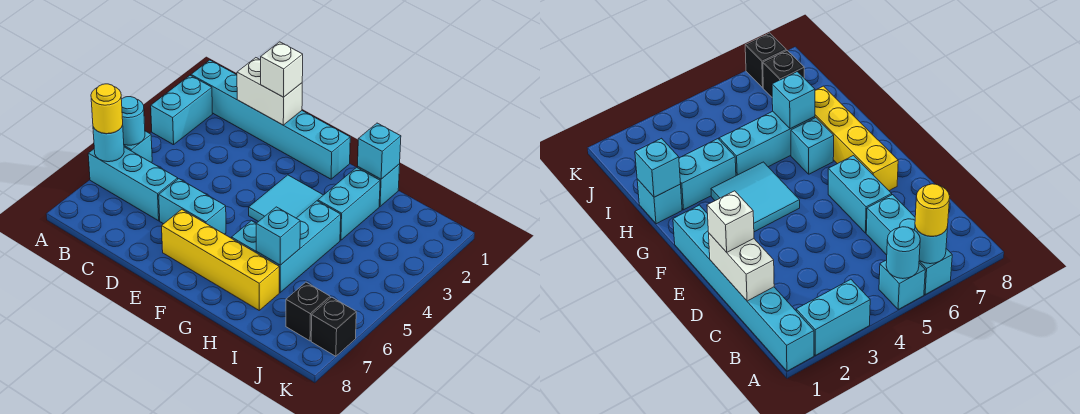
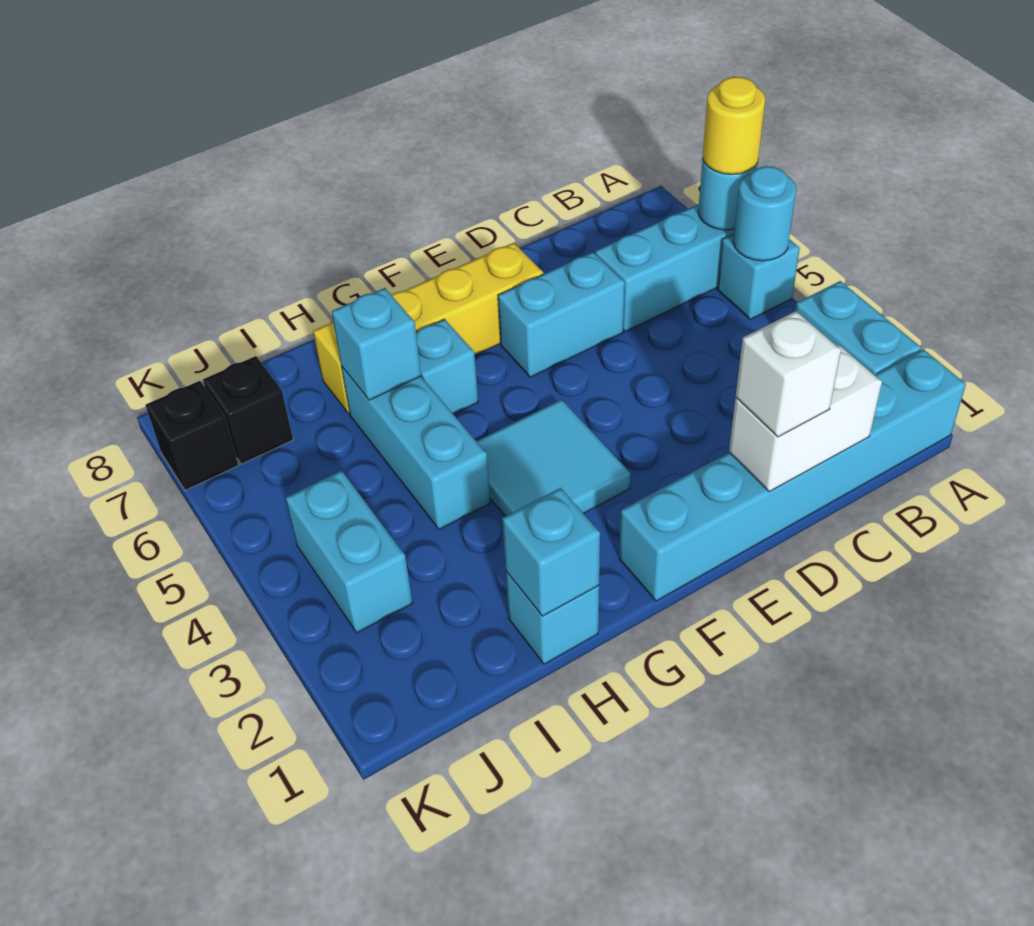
cyan 1x2 brick [318,167,380,240] -> cyan 1x2 brick moved to [286,471,412,633]

